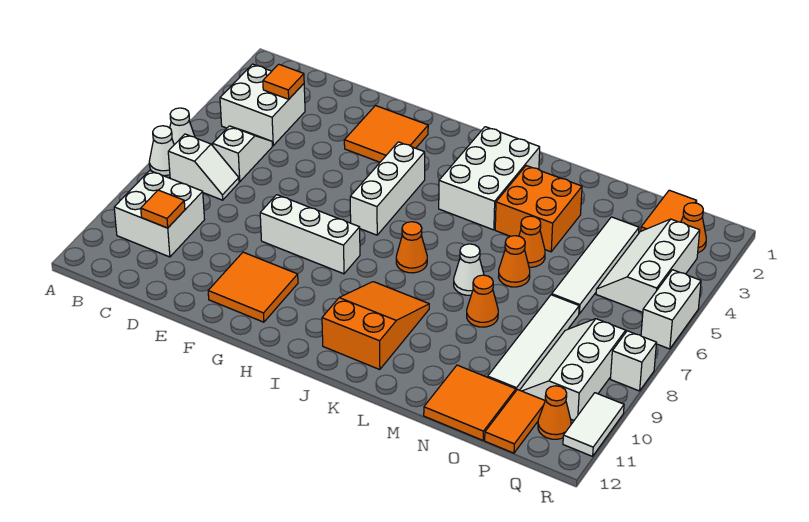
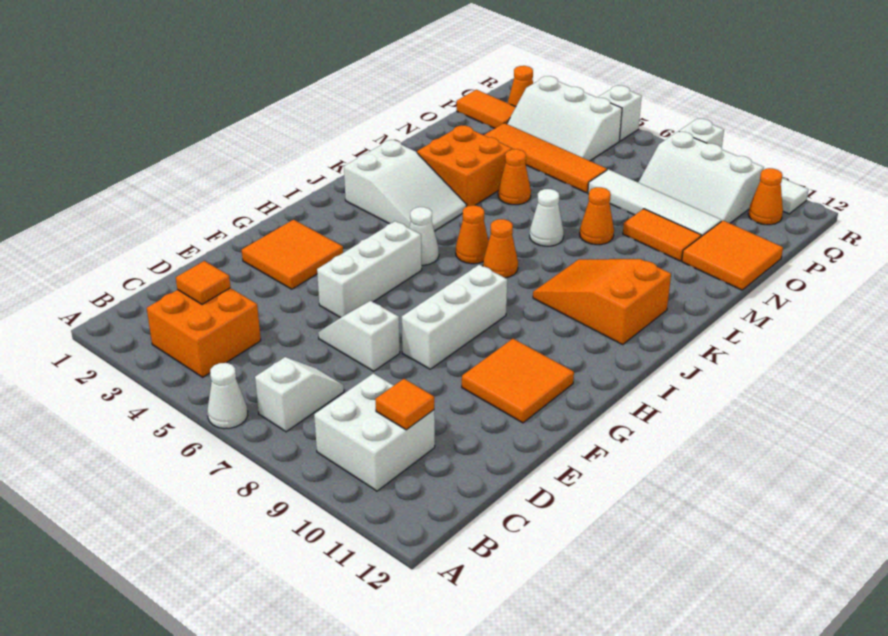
white 1x1 cone [149,126,174,176] -> white 1x1 cone moved to [409,207,439,265]
white 2x2 brick [220,64,305,146] -> orange 2x2 brick [147,288,261,377]
white 1x2 slope [213,126,272,182] -> white 1x2 slope moved to [318,301,400,371]
white 1x3 brick [350,142,425,235] -> white 1x3 brick turned to [317,221,422,318]
white 2x3 brick [439,127,540,230] -> white 2x3 slope [344,140,467,231]
orange 1x1 cone [498,236,530,287] -> orange 1x1 cone moved to [456,205,489,264]
white 1x4 tile [552,217,639,314] -> orange 1x4 tile [484,123,607,193]
orange 1x2 tile [485,390,545,453] -> orange 1x2 tile moved to [623,209,701,261]
white 1x2 brick [641,270,701,349] -> white 1x1 brick [598,85,642,141]

